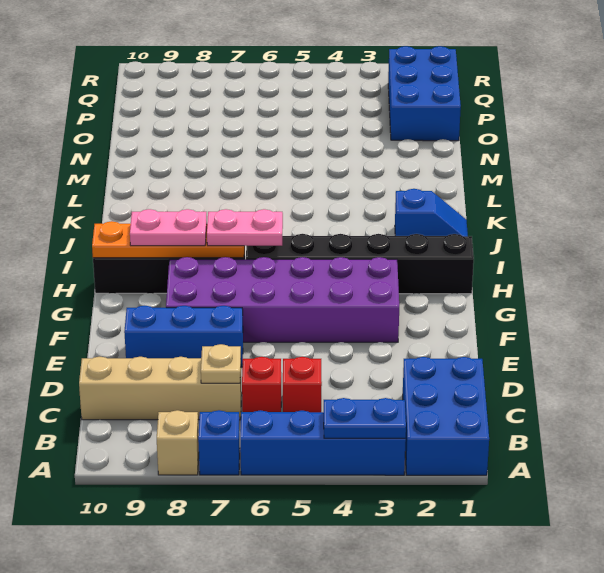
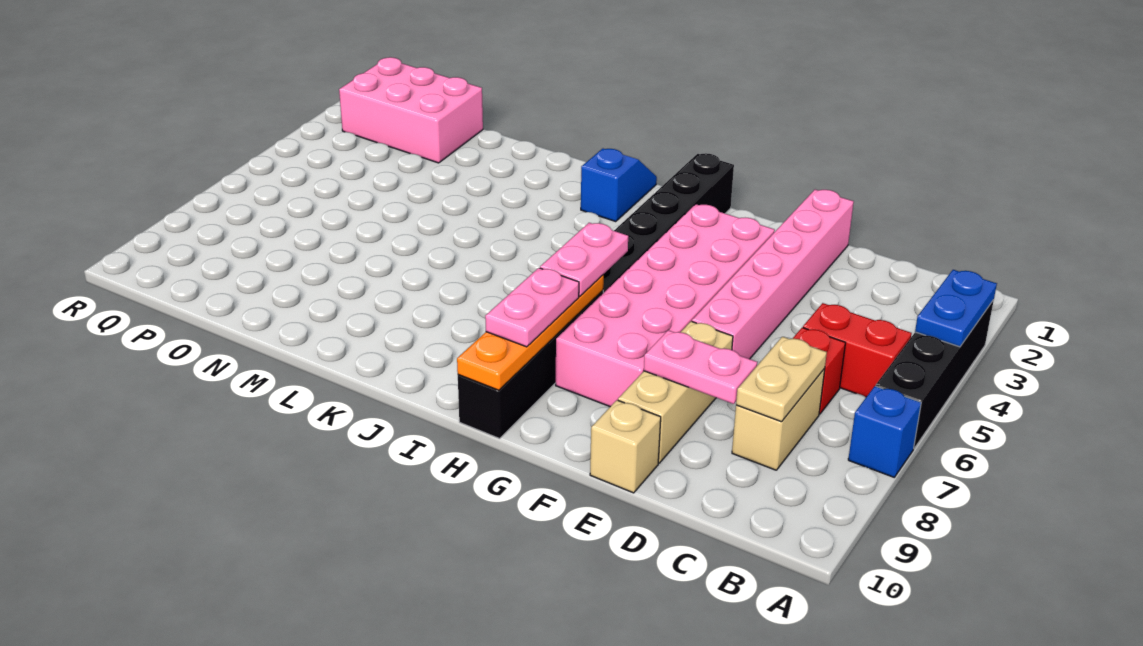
blue 2x3 brick [403,357,489,475] -> none
blue 1x4 brick [240,410,406,475] -> black 1x4 brick [876,300,994,448]
tan 1x1 brick [157,410,199,475] -> tan 1x1 brick moved to [590,400,661,493]
red 1x1 brick [283,357,322,412] -> red 1x2 brick [803,303,912,397]
tan 1x4 brick [79,357,242,420] -> tan 1x2 brick [732,369,825,470]
tan 1x1 plate [201,344,241,383] -> tan 1x2 plate [736,337,827,422]
none -> pink 1x2 plate [644,330,757,404]
none -> pink 1x6 brick [692,190,854,359]
blue 1x3 brick [124,306,243,367] -> tan 1x3 brick [618,321,733,463]
purple 2x6 brick [166,257,399,342] -> pink 2x6 brick [556,204,775,407]
blue 2x3 brick [388,46,461,141] -> pink 2x3 brick [339,57,483,163]

